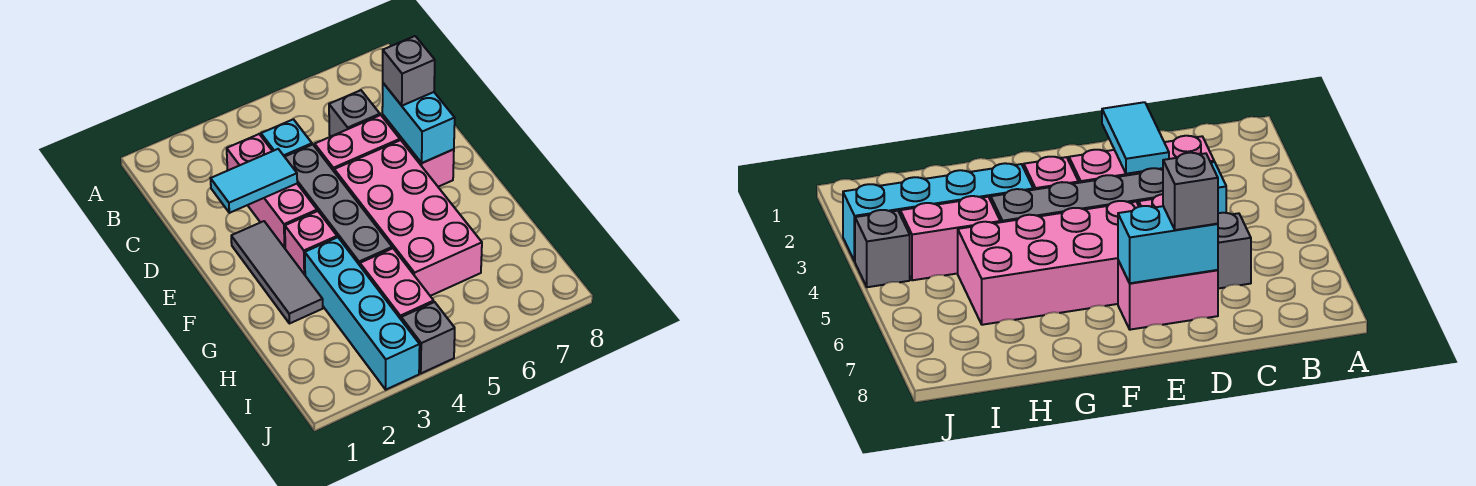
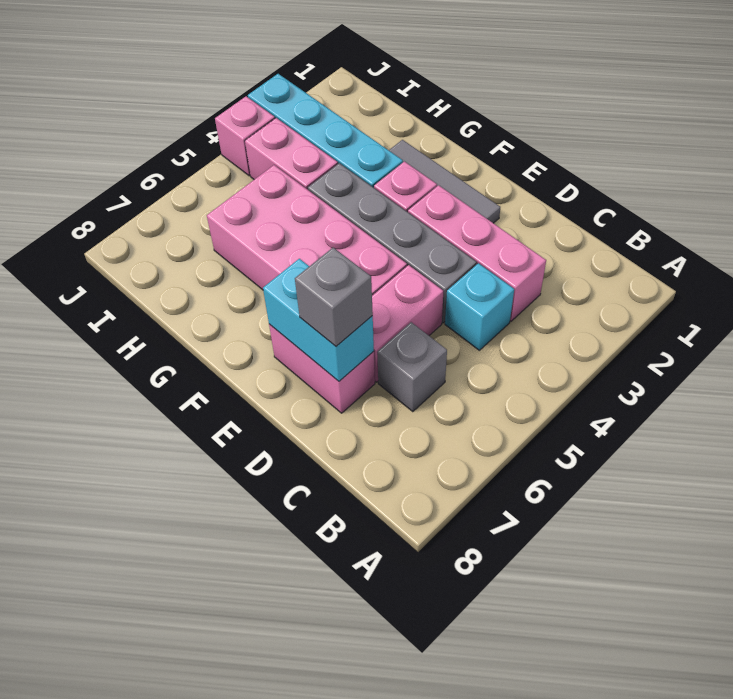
cyan 1x2 tile [211,149,297,213] -> none
grey 1x1 brick [401,302,455,373] -> pink 1x1 brick [215,96,275,176]

